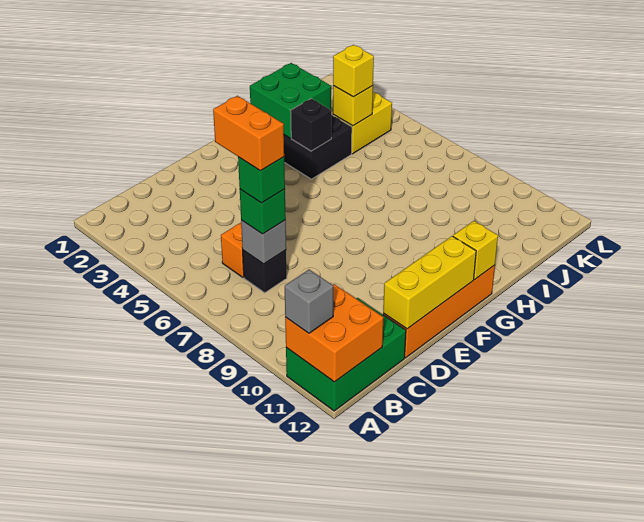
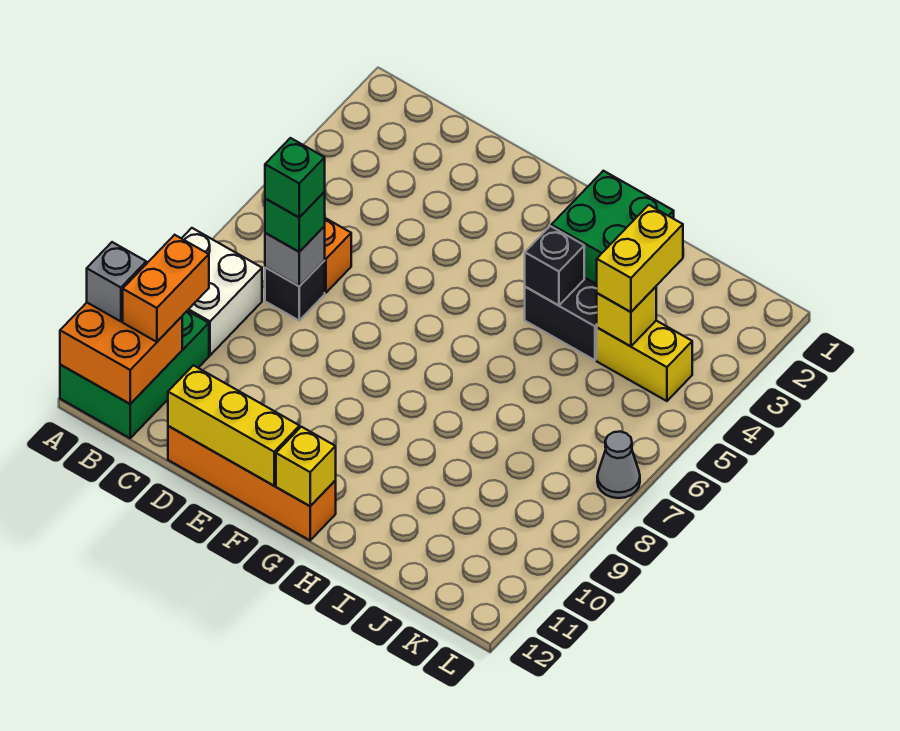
none -> white 2x2 brick [182,228,262,355]
green 2x3 brick [286,298,406,411] -> green 2x3 brick turned to [60,311,209,438]
orange 1x2 brick [213,96,284,171] -> orange 1x2 brick moved to [123,235,209,342]
yellow 1x1 brick [333,45,374,97] -> yellow 1x2 brick [597,205,683,312]
none -> grey 1x1 cone [597,432,640,498]

